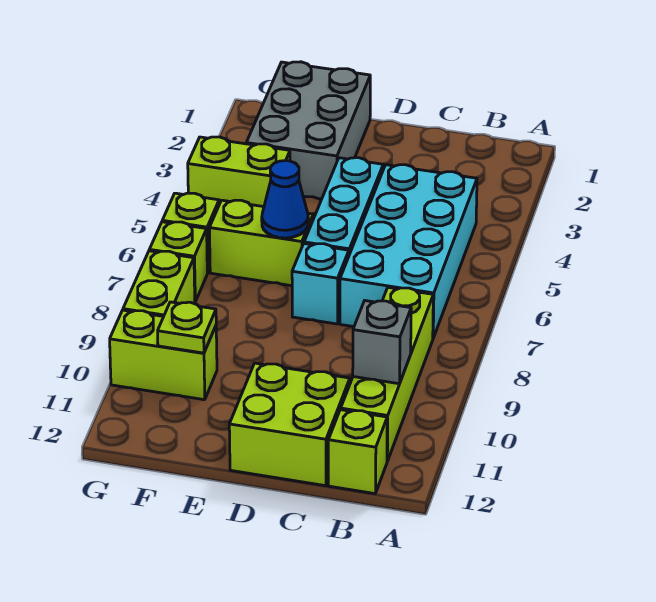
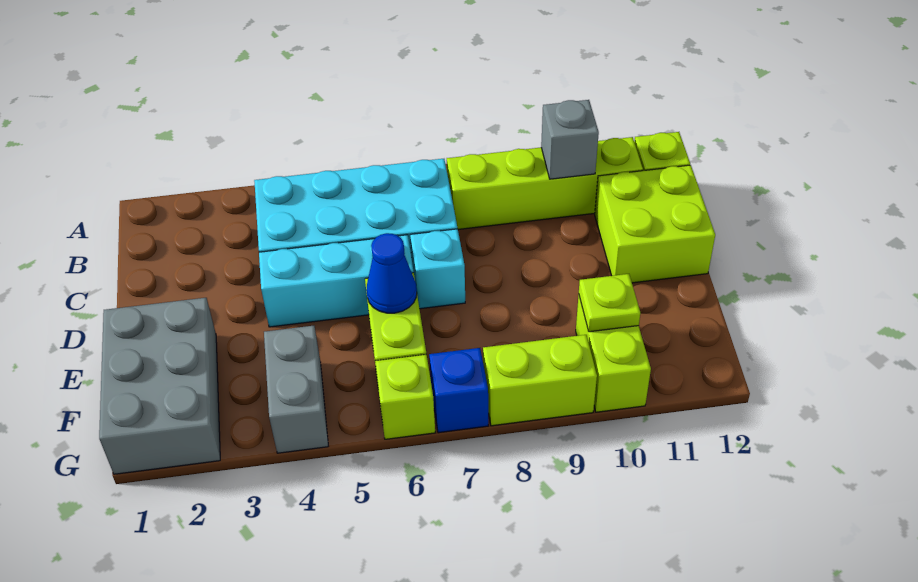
grey 2x3 brick [246,62,370,199] -> grey 2x3 brick turned to [99,298,220,474]
lime 1x2 brick [188,137,290,207] -> grey 1x2 brick [264,326,328,453]
lime 1x1 brick [149,222,207,302] -> blue 1x1 brick [429,348,488,433]

